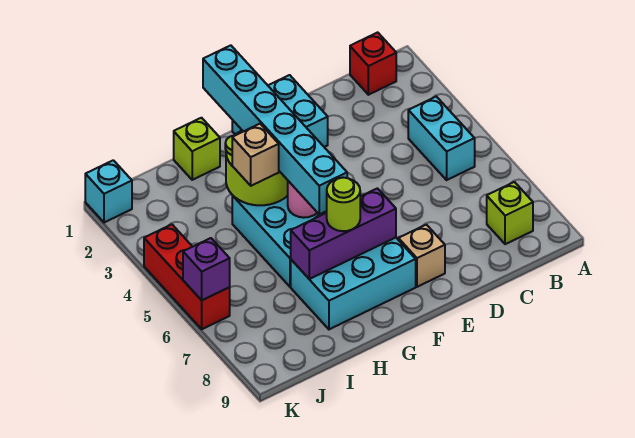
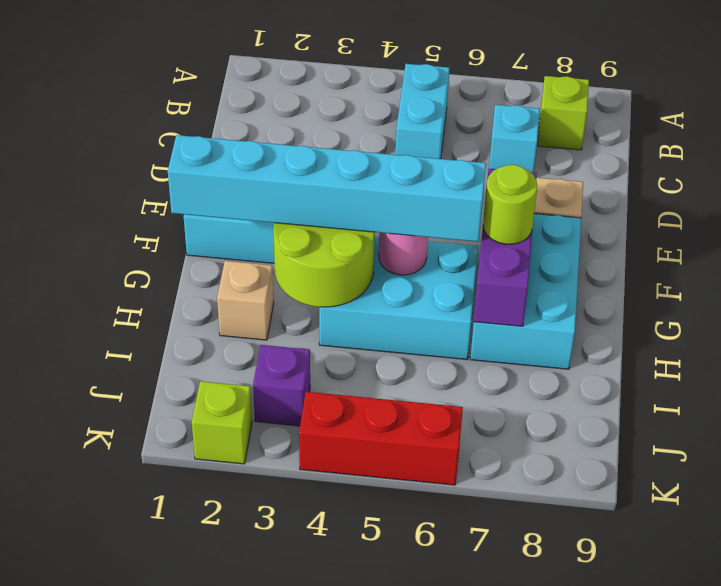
red 1x1 brick [350,32,396,95] -> none
cyan 1x2 brick [408,97,475,180] -> cyan 1x2 brick turned to [395,64,449,159]
lime 1x1 brick [174,118,220,180] -> lime 1x1 brick moved to [192,381,252,464]
tan 1x1 brick [232,124,279,186] -> tan 1x1 brick moved to [217,261,274,340]
cyan 1x1 brick [85,160,132,223] -> cyan 1x1 brick moved to [489,105,540,172]
purple 1x1 brick [183,238,230,300] -> purple 1x1 brick moved to [253,345,310,426]

